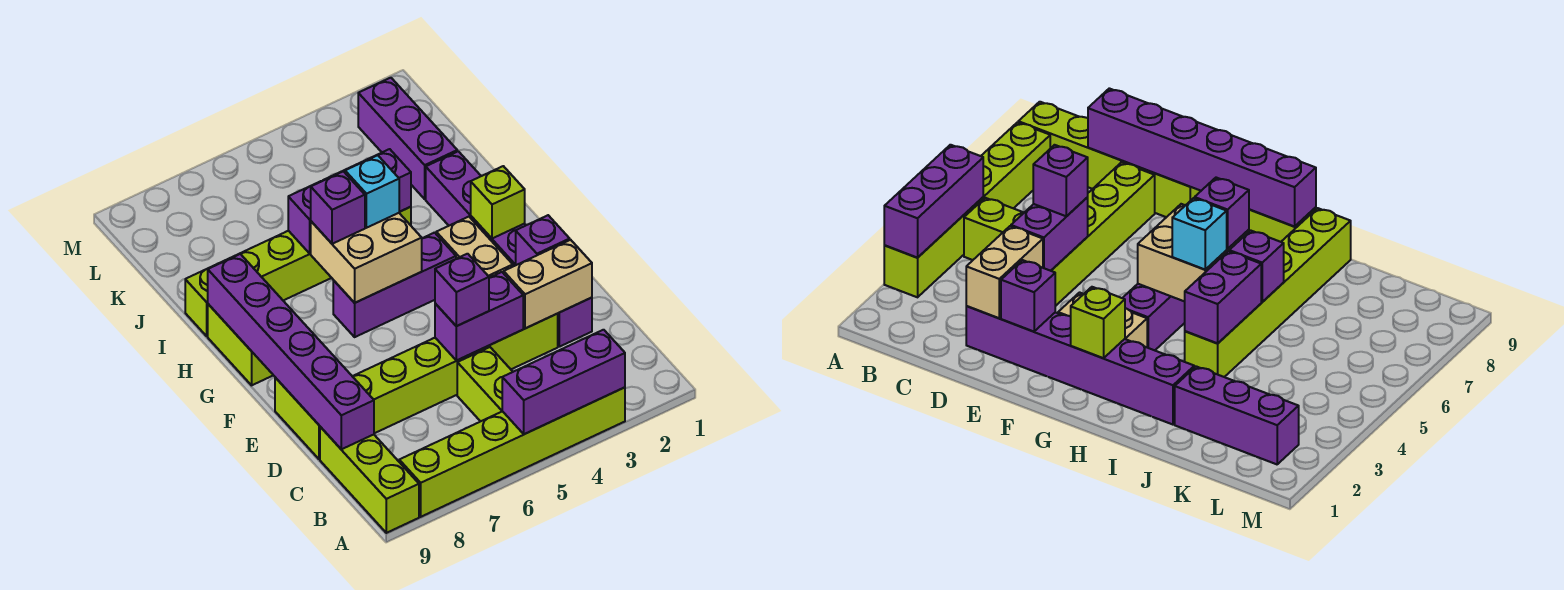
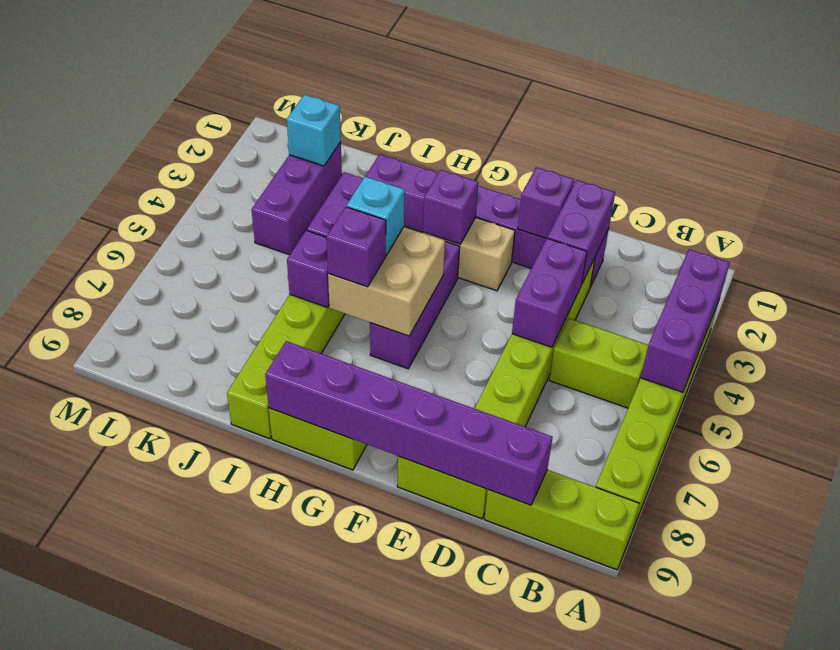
tan 1x2 brick [504,240,592,328] -> purple 1x2 brick [547,180,615,283]
purple 1x1 brick [435,254,489,326] -> purple 1x1 brick moved to [423,170,478,244]
lime 1x1 brick [471,166,525,238] -> none
purple 1x3 brick [358,78,457,199] -> purple 1x3 brick turned to [252,142,342,255]
none -> cyan 1x1 brick [287,95,341,166]

